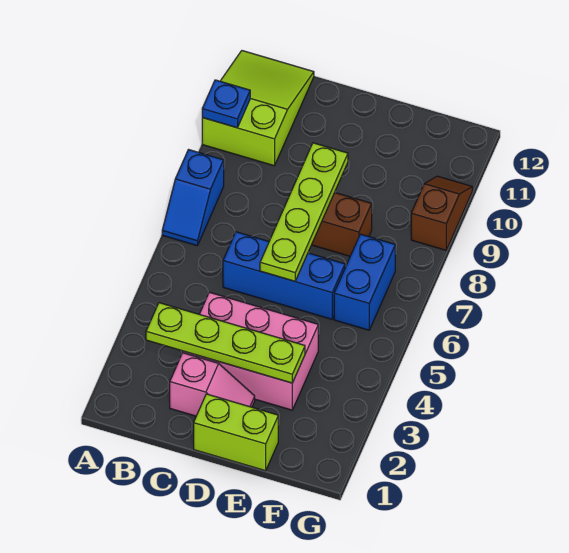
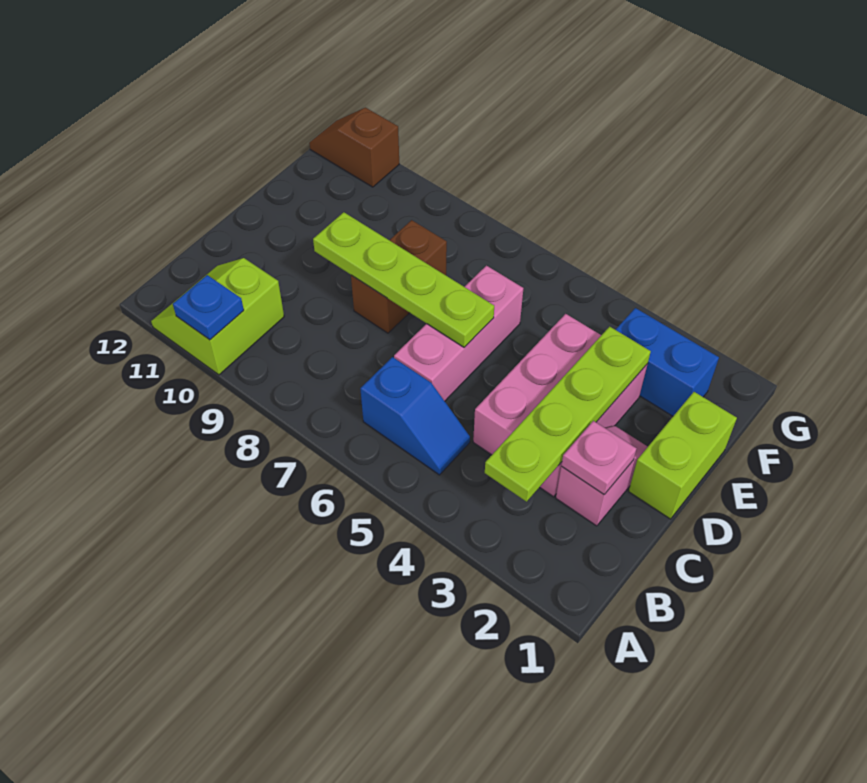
blue 1x2 slope [162,150,224,246] -> blue 1x2 slope moved to [360,357,470,475]
lime 2x3 slope [202,51,314,166] -> lime 2x2 slope [151,258,284,375]
none -> pink 1x1 plate [561,421,637,494]
blue 1x3 brick [223,232,345,319] -> pink 1x3 brick [394,266,523,401]
blue 1x2 brick [334,234,395,330] -> blue 1x2 brick moved to [616,308,719,416]
brown 1x2 slope [411,176,472,250] -> brown 1x2 slope moved to [309,108,399,187]

